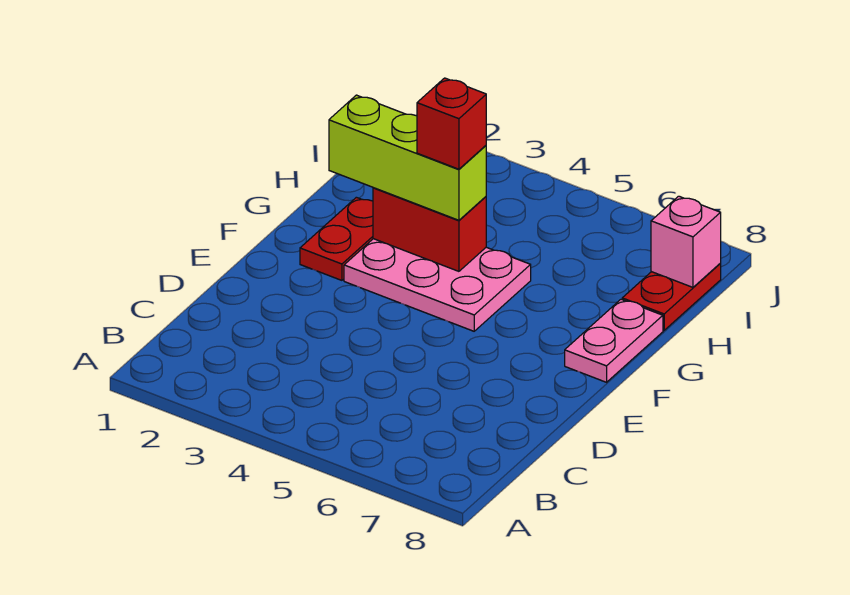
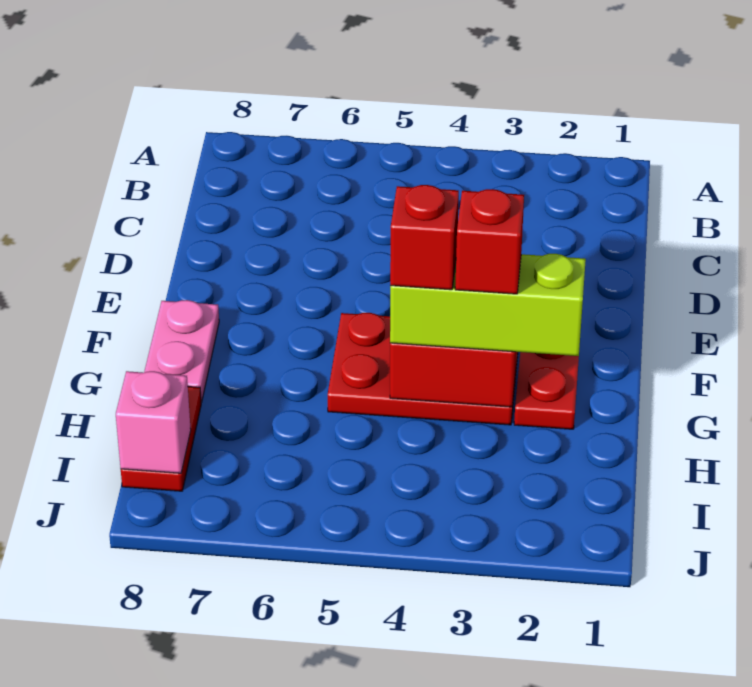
pink 2x3 plate [344,239,531,331] -> red 2x3 plate [328,313,518,425]
none -> red 1x1 brick [455,189,524,294]

